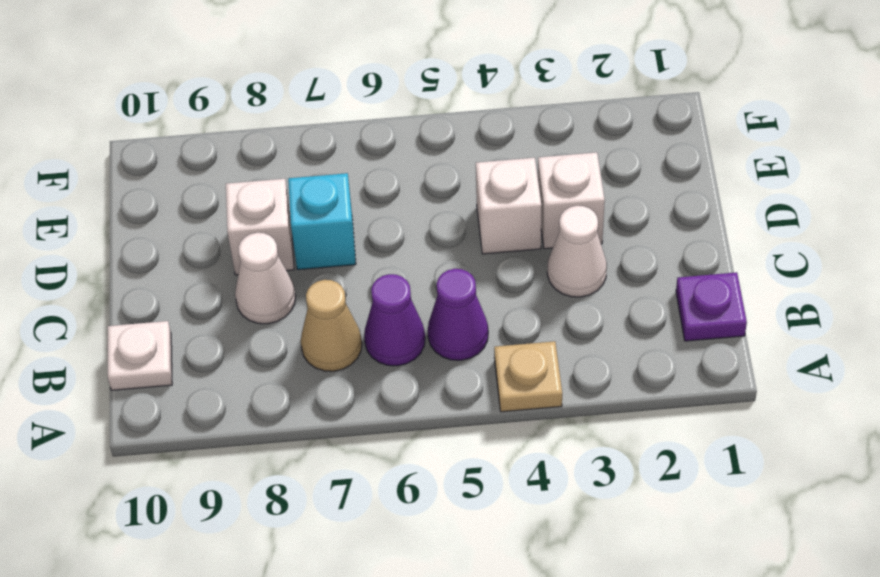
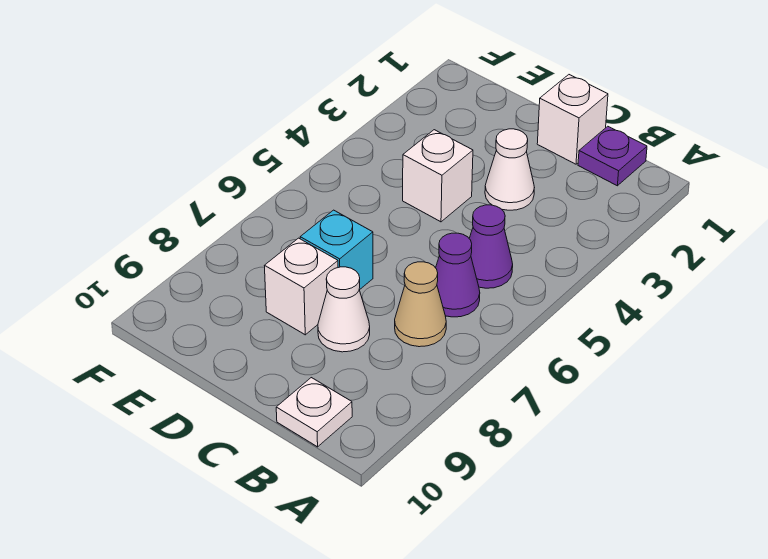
tan 1x1 plate [494,341,562,412] -> none
white 1x1 brick [538,152,605,249] -> white 1x1 brick moved to [537,75,608,164]

